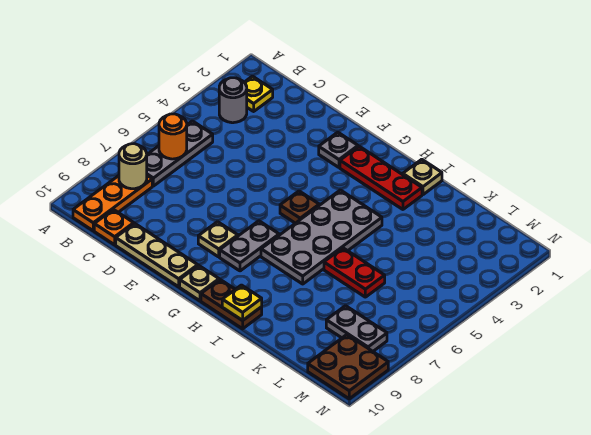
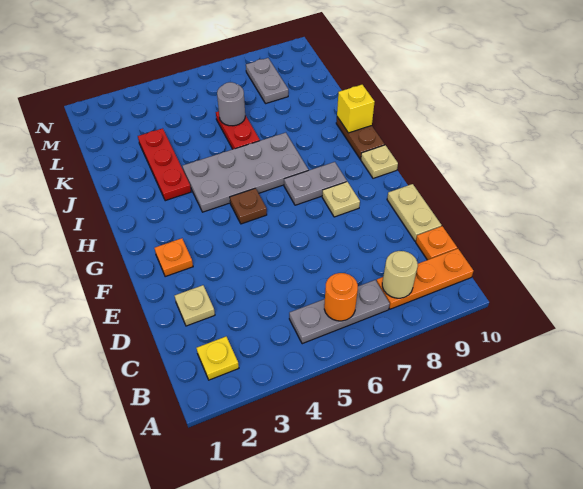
grey 1x1 round brick [219,78,247,123] -> grey 1x1 round brick moved to [217,82,245,126]
tan 1x3 plate [116,224,198,287] -> tan 1x2 plate [387,184,441,241]
grey 1x1 plate [319,132,358,167] -> orange 1x1 plate [154,238,193,277]
red 1x3 plate [340,146,422,209] -> red 1x3 plate moved to [138,128,191,201]
tan 1x1 plate [403,159,442,195] -> tan 1x1 plate moved to [175,285,215,326]
yellow 1x1 plate [222,285,262,321] -> yellow 1x1 brick [337,85,375,133]
brown 2x2 plate [308,335,388,399] -> none

